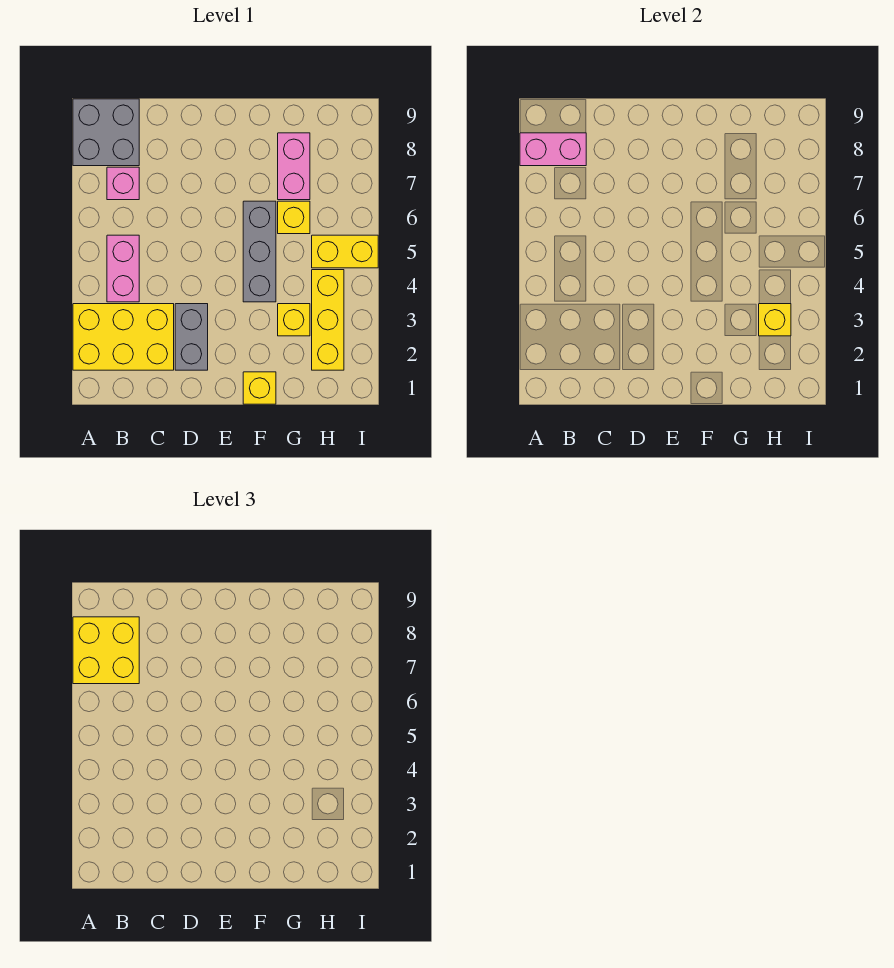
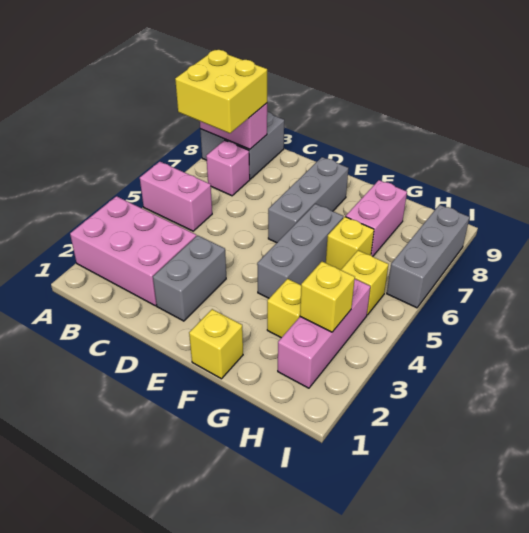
yellow 2x3 brick [73,304,174,370] -> pink 2x3 brick [70,196,196,306]
pink 1x2 brick [107,235,139,302] -> pink 1x2 brick turned to [140,162,212,231]
none -> grey 1x3 brick [268,157,348,243]
yellow 1x3 brick [312,270,344,370] -> pink 1x3 brick [278,279,370,388]
yellow 1x2 brick [312,235,378,268] -> yellow 1x1 brick [341,250,389,315]
none -> grey 1x3 brick [387,205,470,308]

